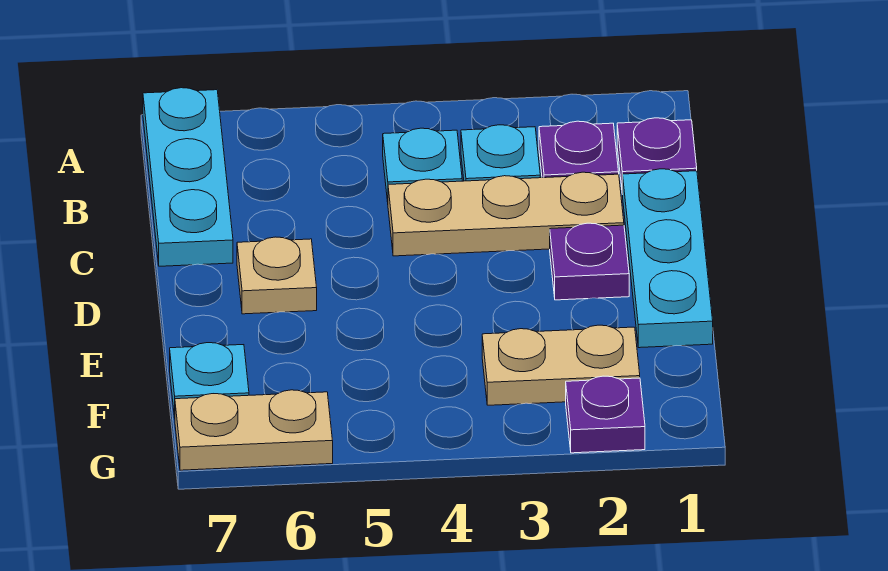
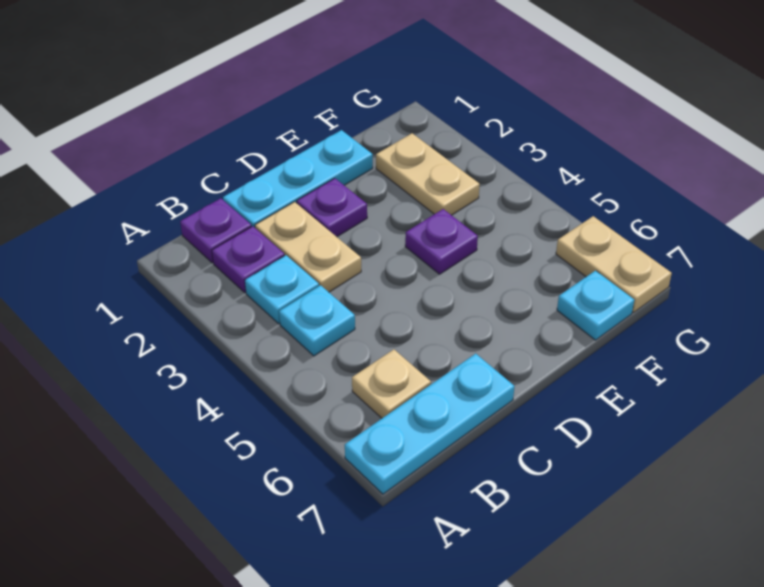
tan 1x3 plate [388,172,624,256] -> tan 1x2 plate [255,202,361,292]
tan 1x1 plate [237,237,317,314] -> tan 1x1 plate moved to [352,349,431,418]
purple 1x1 plate [566,376,645,453] -> purple 1x1 plate moved to [405,209,478,274]

